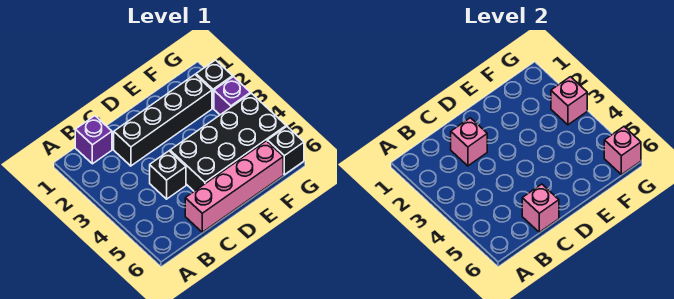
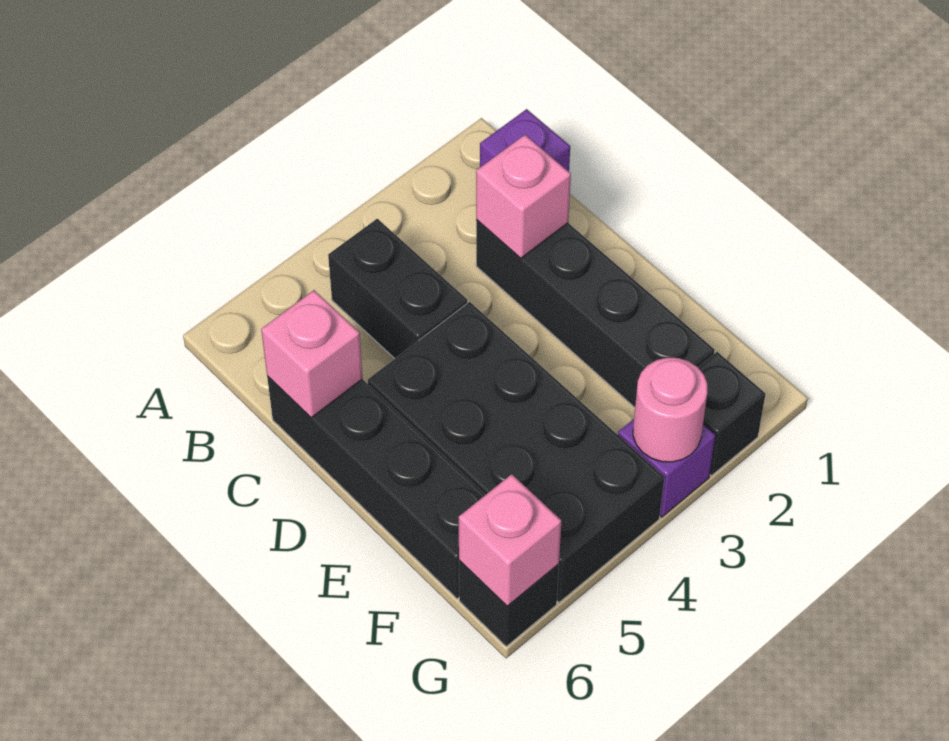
black 1x1 brick [150,151,186,199] -> black 1x2 brick [328,219,467,359]
pink 1x4 brick [185,141,283,232] -> black 1x4 brick [267,376,485,599]
pink 1x1 brick [551,77,587,125] -> pink 1x1 round brick [633,358,707,462]

